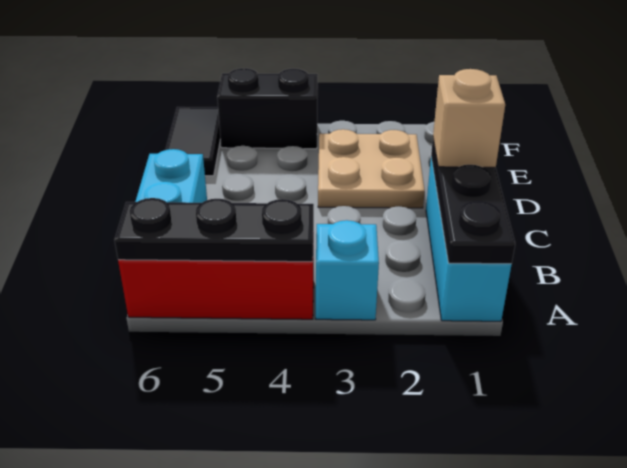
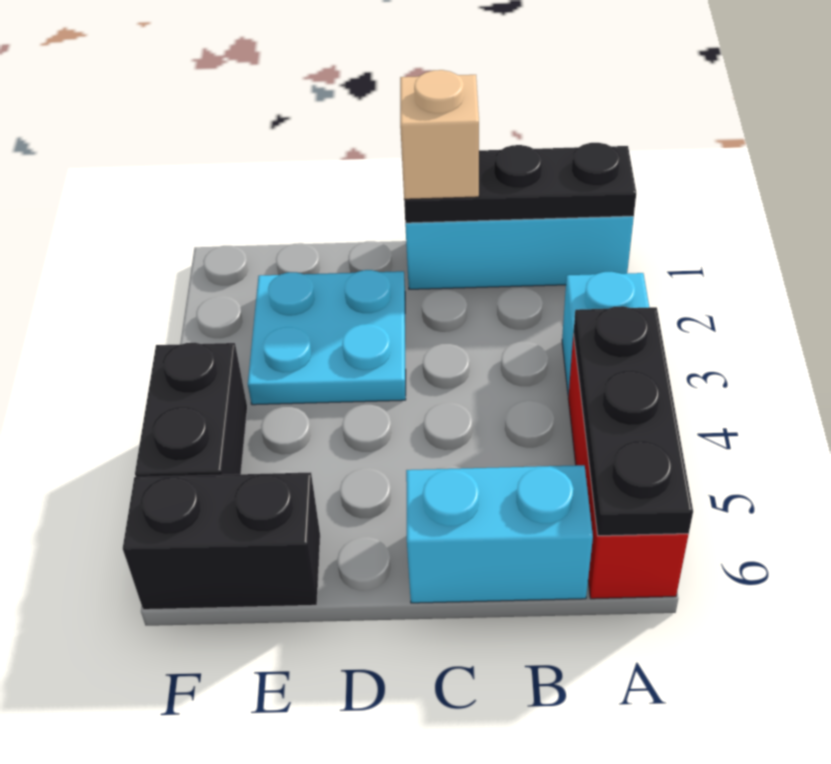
tan 2x2 plate [318,129,425,208] -> cyan 2x2 plate [248,270,406,405]
black 1x2 tile [165,107,220,176] -> black 1x2 brick [123,472,320,610]

